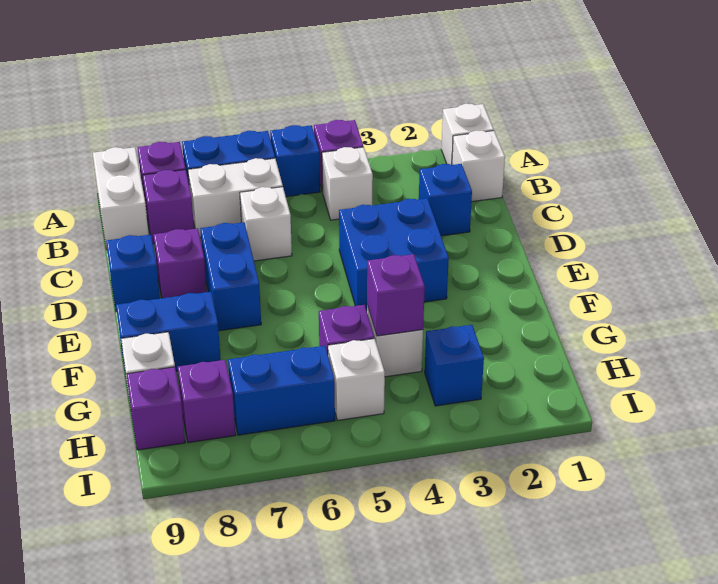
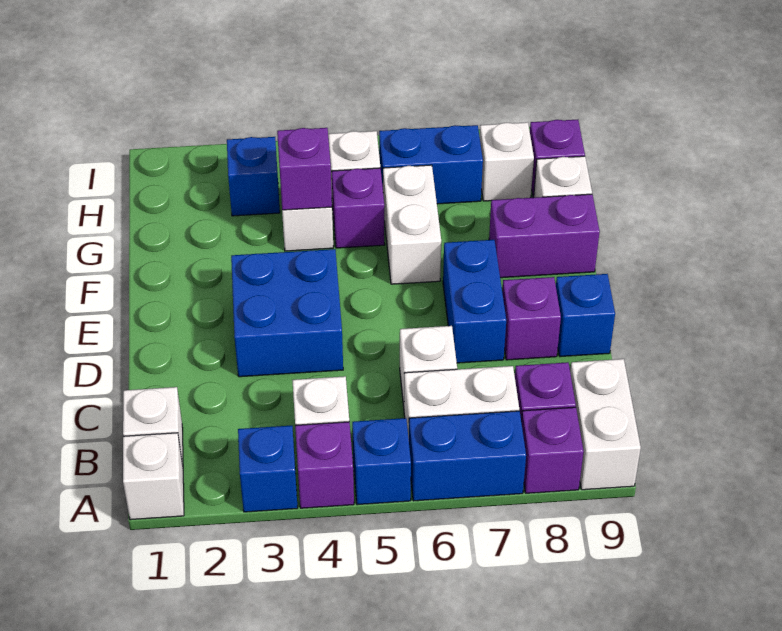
blue 1x1 brick [419,164,472,236] -> blue 1x1 brick moved to [238,426,298,512]
none -> white 1x2 brick [383,165,441,284]
blue 1x2 brick [116,292,221,371] -> purple 1x2 brick [489,194,600,278]
purple 1x1 brick [178,360,236,443] -> white 1x1 brick [480,122,534,201]

